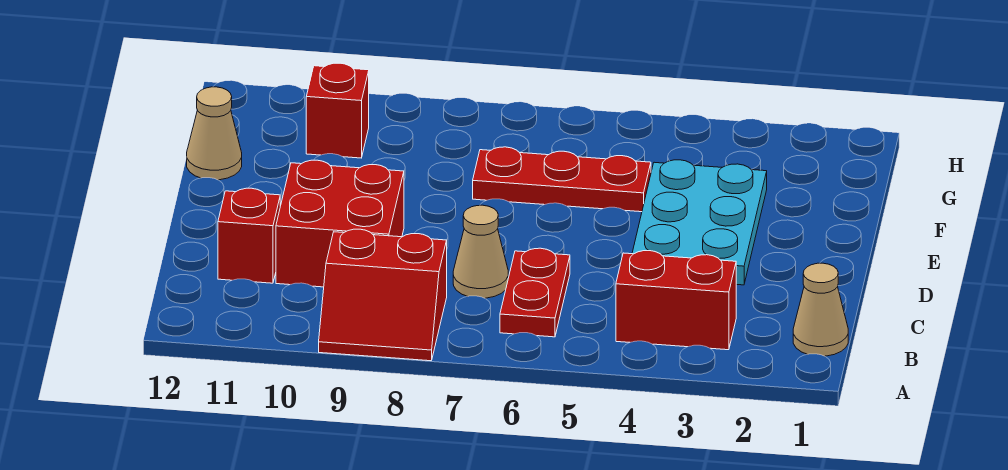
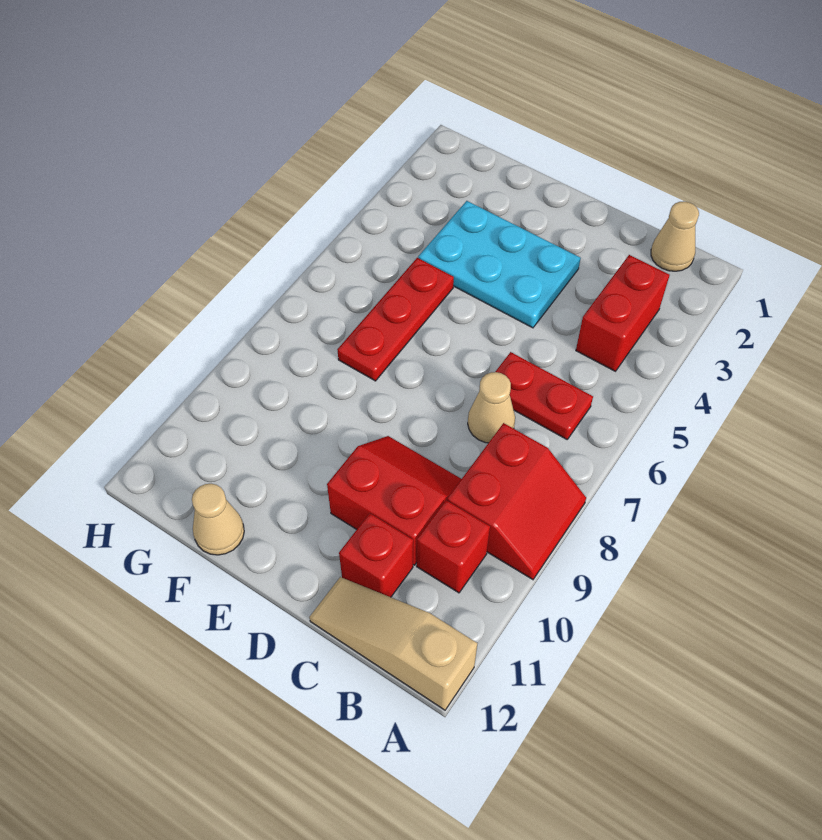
none -> tan 1x3 slope [309,577,477,710]
red 2x2 brick [276,160,404,287] -> red 2x2 slope [327,436,461,565]
red 1x1 brick [306,63,369,158] -> red 1x1 brick moved to [417,500,490,593]

